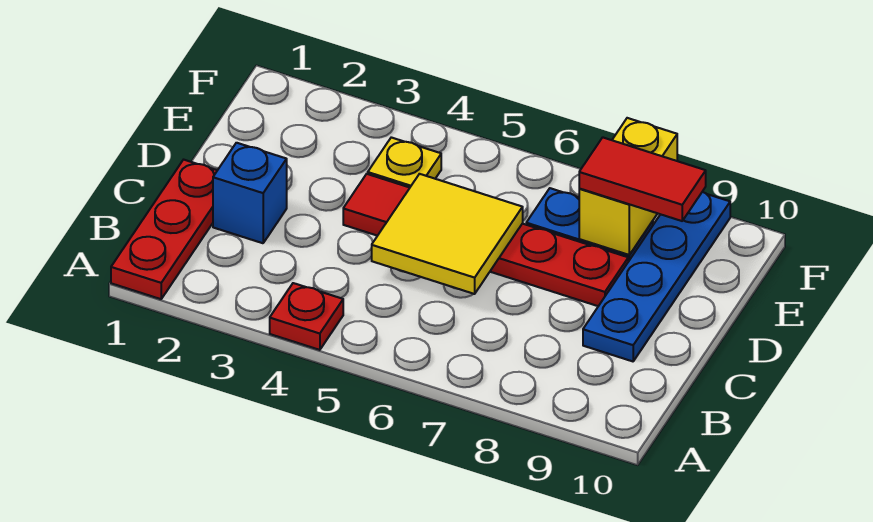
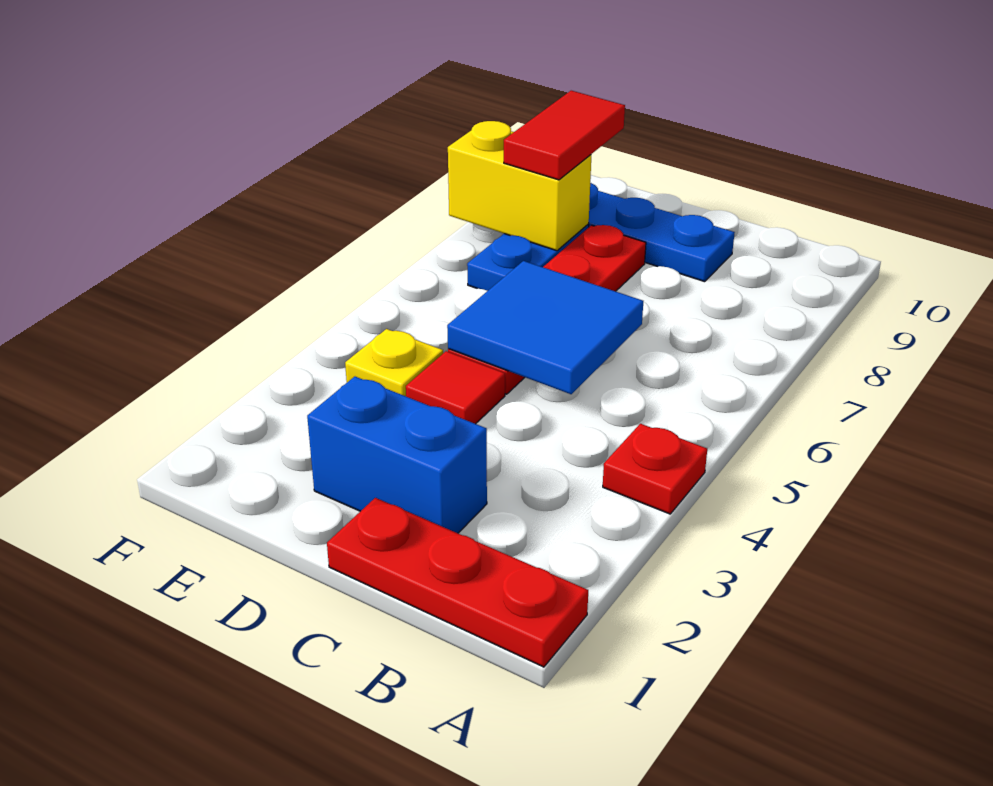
blue 1x1 brick [213,143,287,243] -> blue 1x2 brick [307,377,487,533]
yellow 2x2 tile [372,174,523,294] -> blue 2x2 tile [447,261,643,394]

